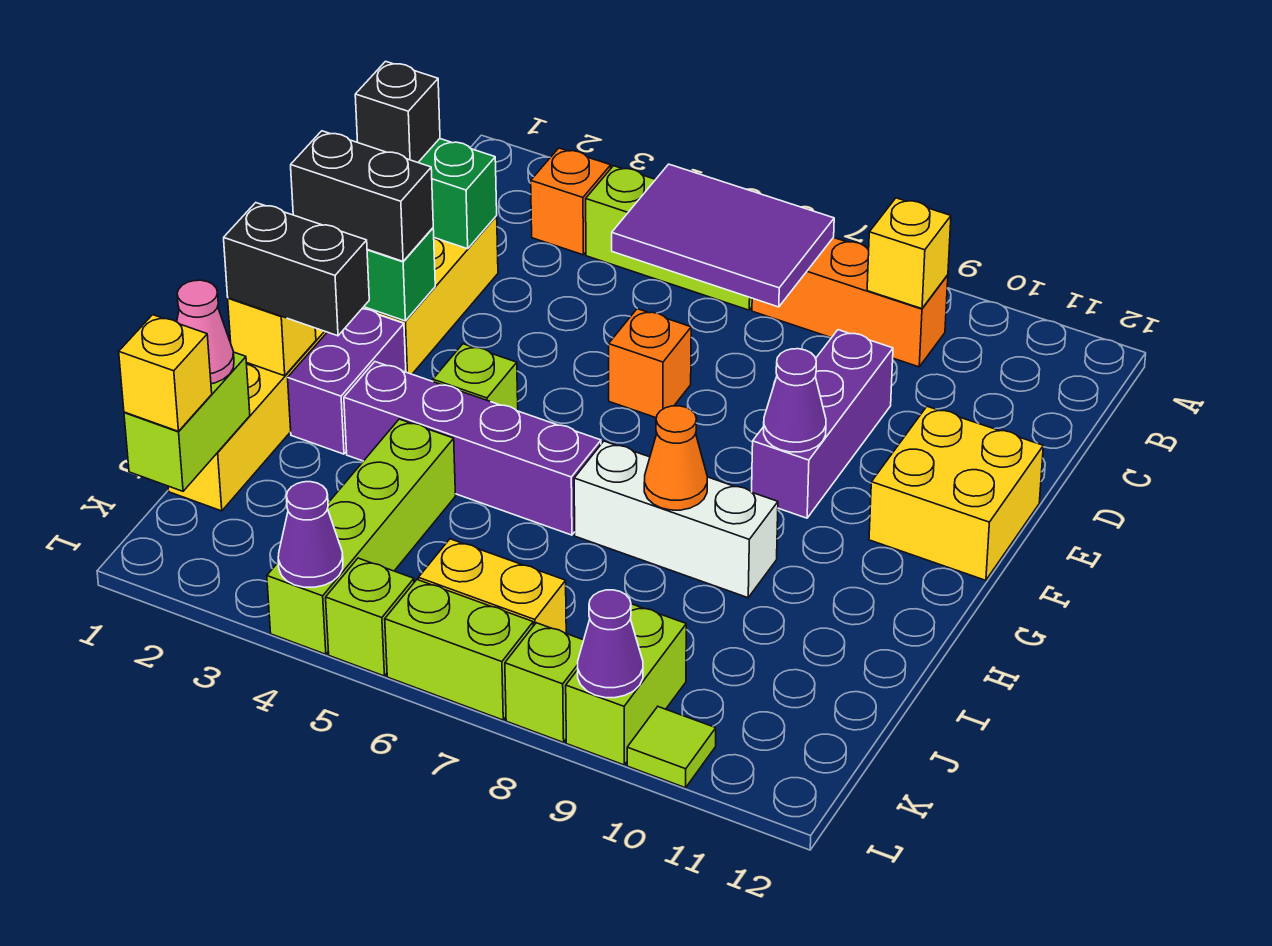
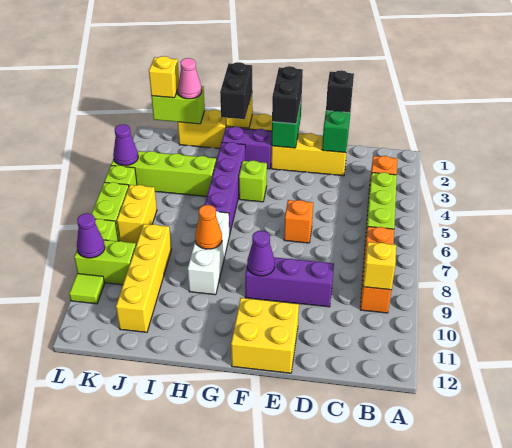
purple 2x3 tile [612,164,834,307] -> none
none -> yellow 1x4 brick [116,224,172,332]

